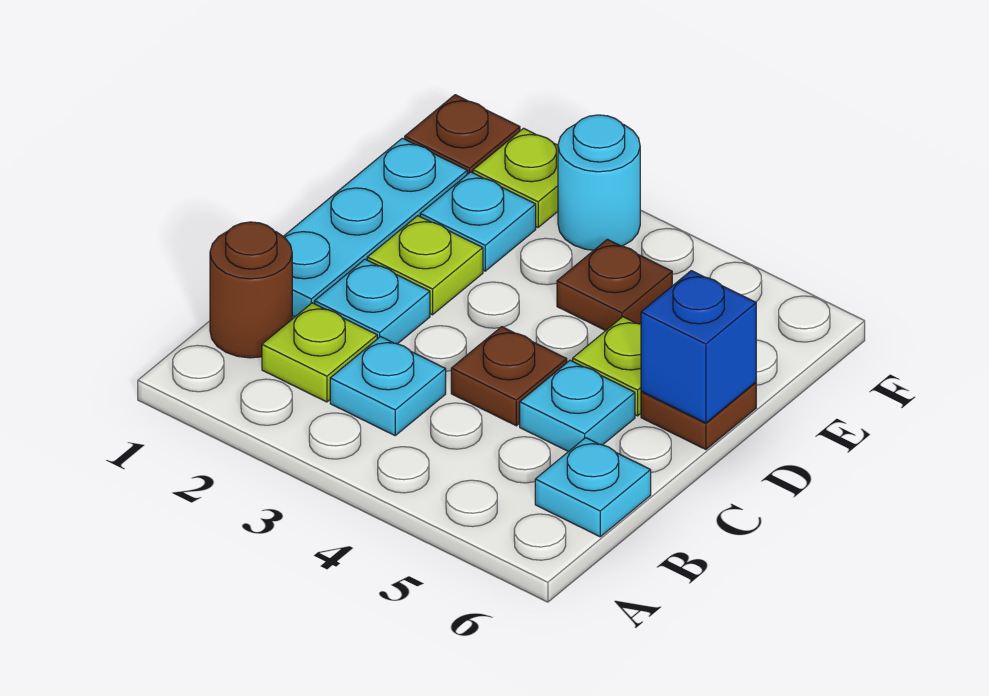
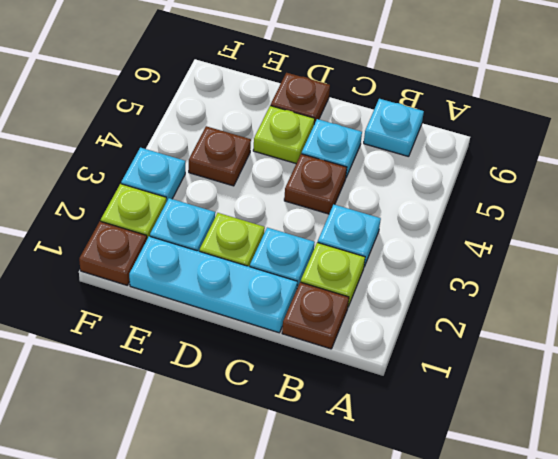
brown 1x1 round brick [210,222,292,358] -> brown 1x1 plate [282,282,349,349]
blue 1x1 brick [641,271,756,423] -> none
cyan 1x1 round brick [558,115,640,250] -> cyan 1x1 plate [121,148,185,202]

